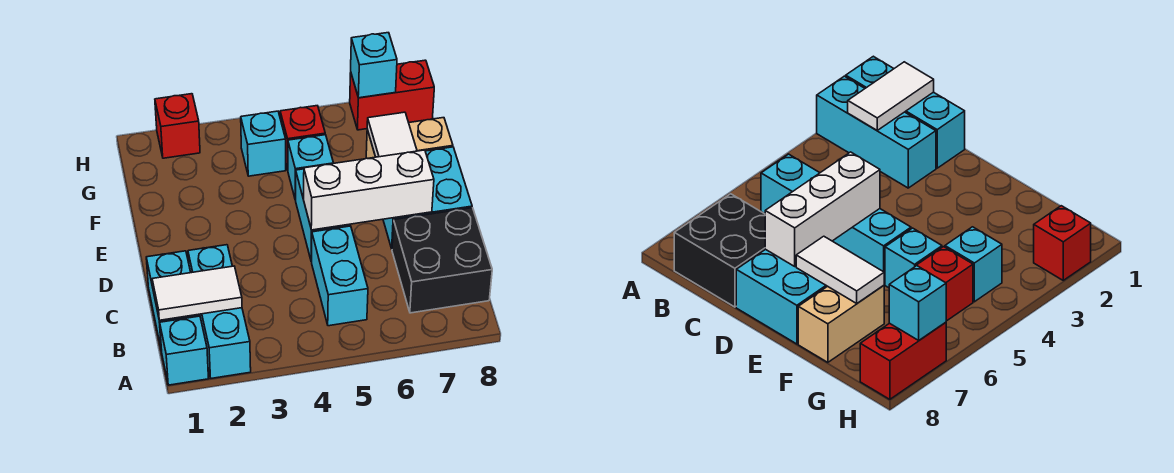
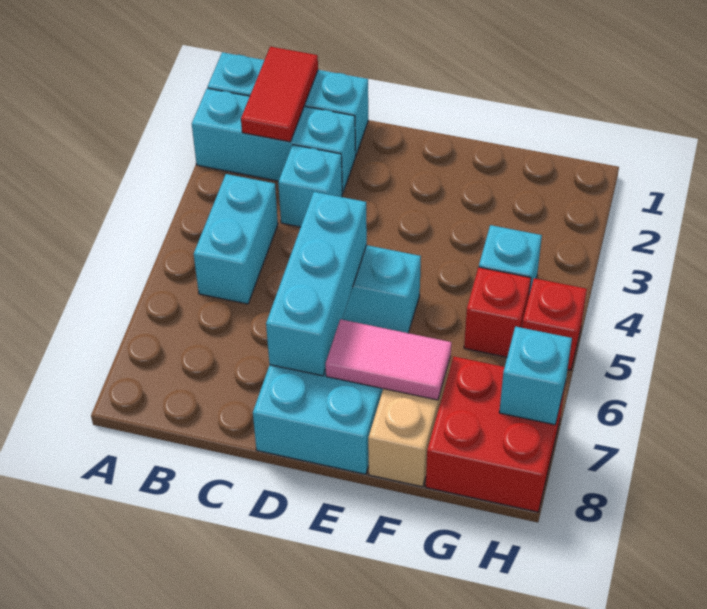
white 1x2 tile [152,266,242,320] -> red 1x2 tile [241,47,318,142]
cyan 1x2 brick [311,226,368,326] -> cyan 1x2 brick turned to [194,174,278,304]
black 2x2 brick [392,208,492,313] -> none
white 1x3 brick [304,150,434,230] -> cyan 1x3 brick [266,192,367,376]
white 1x2 tile [367,112,417,157] -> pink 1x2 tile [326,319,451,400]
cyan 1x1 brick [288,135,333,200] -> cyan 1x1 brick moved to [278,145,342,227]
red 1x1 brick [155,94,200,158] -> red 1x1 brick moved to [522,278,587,370]
red 1x2 brick [350,60,434,130] -> red 2x2 brick [426,357,565,512]

